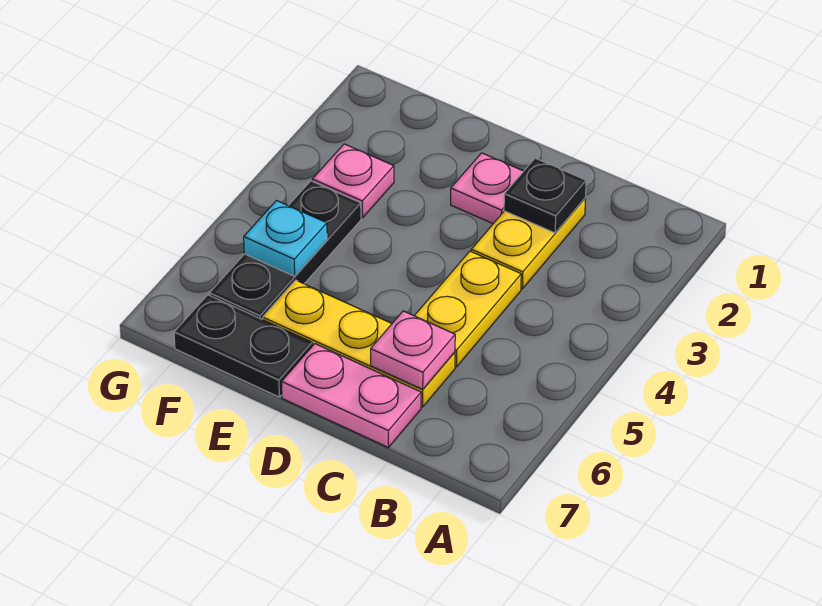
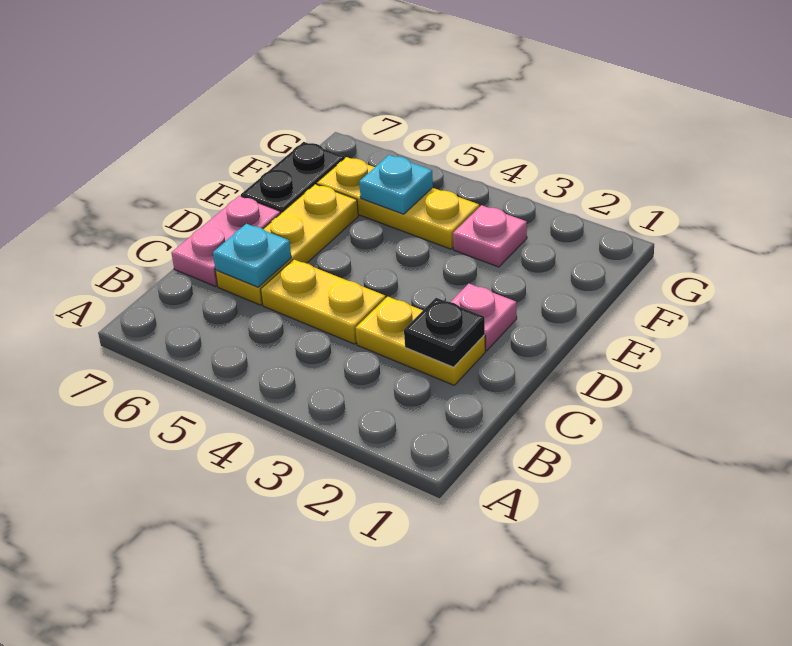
pink 1x1 plate [371,311,455,389] -> cyan 1x1 plate [213,224,291,287]
black 1x3 plate [209,181,361,319] -> yellow 1x3 plate [317,157,479,249]

